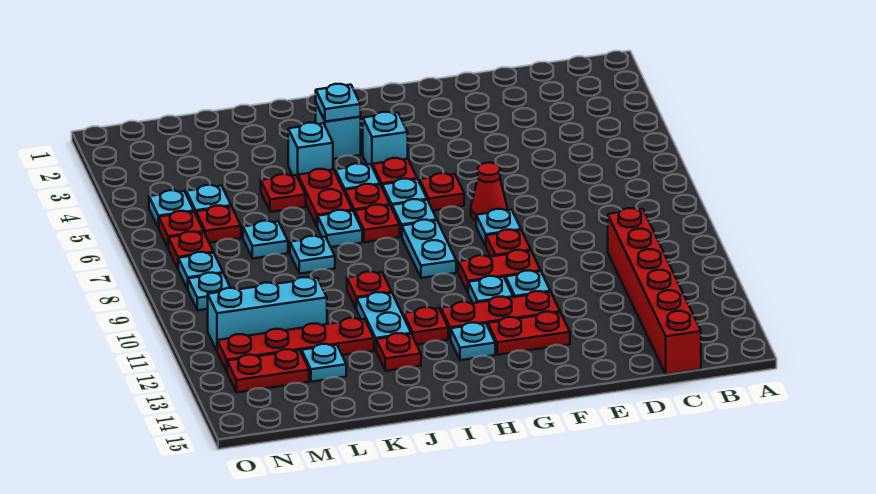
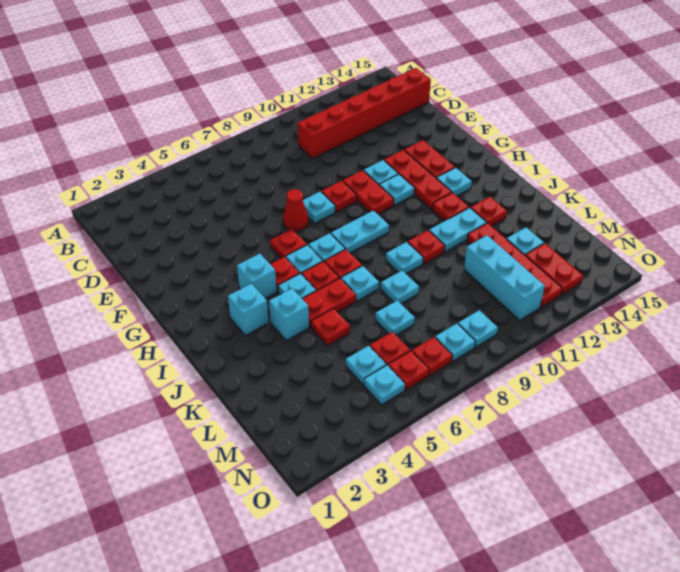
cyan 1x1 plate [316,84,361,122] -> cyan 1x1 plate moved to [386,242,423,274]

